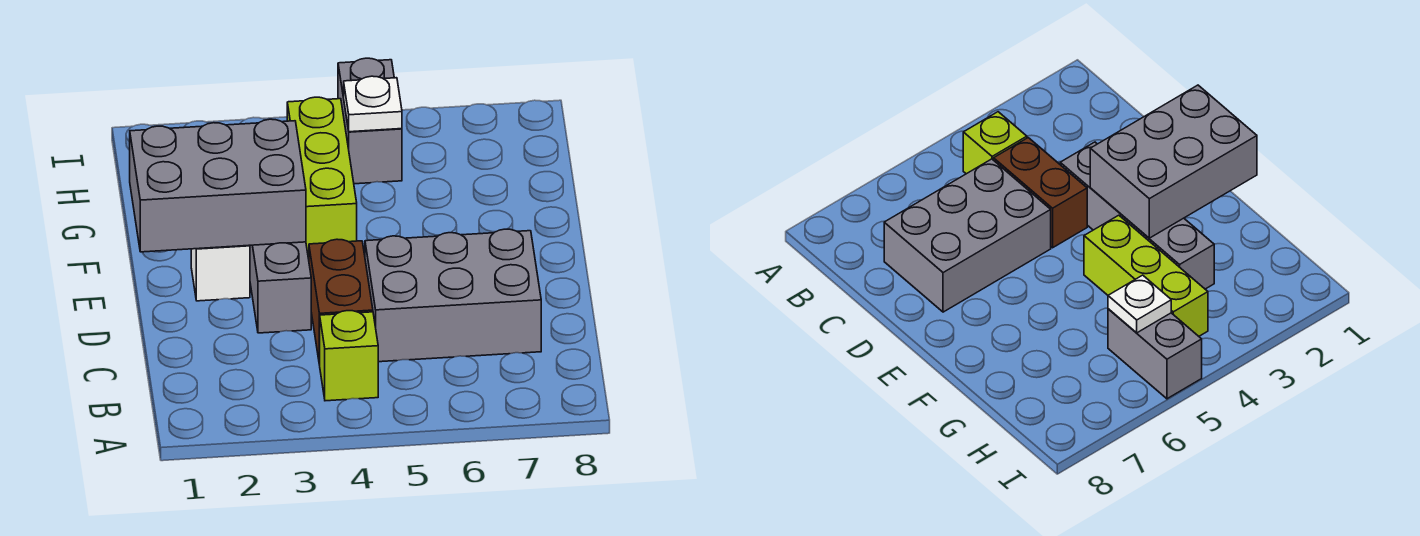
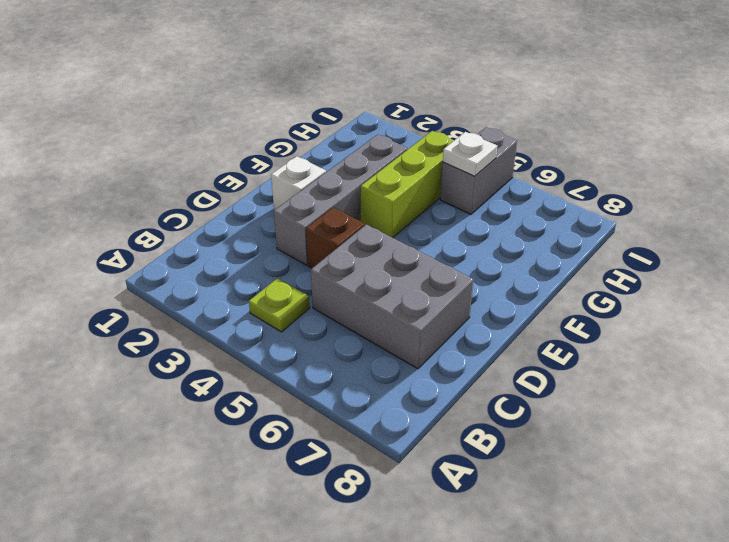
lime 1x1 brick [320,311,378,401] -> lime 1x1 plate [249,278,310,332]
brown 1x2 brick [309,239,373,365] -> brown 1x1 brick [306,208,365,268]
grey 2x3 brick [130,119,306,252] -> none

